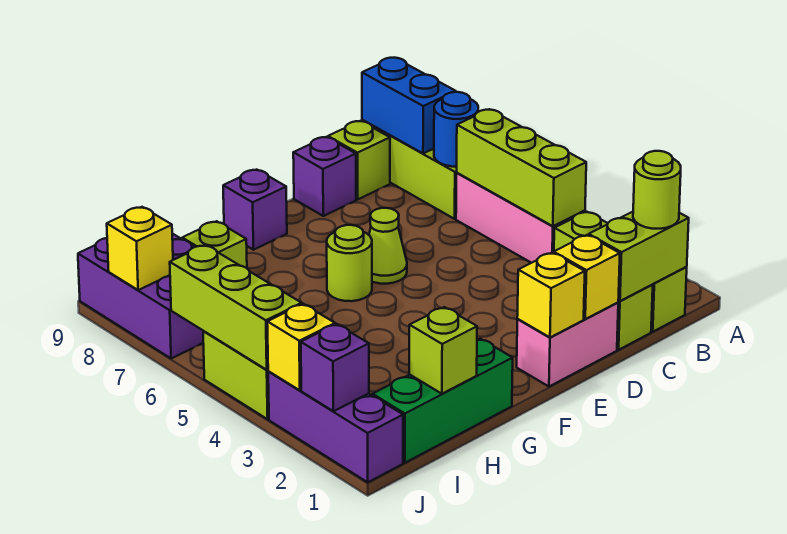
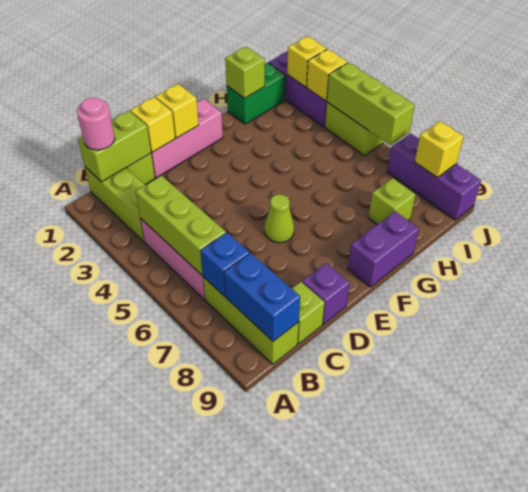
lime 1x1 round brick [633,151,681,229] -> pink 1x1 round brick [77,98,115,150]
blue 1x1 round brick [434,92,478,167] -> blue 1x1 brick [201,233,250,296]
pink 1x2 brick [517,303,618,387] -> pink 1x3 brick [151,99,223,178]
lime 1x1 round brick [327,225,372,301] -> none
purple 1x1 brick [223,170,287,250] -> purple 1x2 brick [348,211,419,287]
green 1x3 brick [372,339,513,463] -> green 1x2 brick [227,63,285,124]
purple 2x3 brick [78,234,203,358] -> purple 1x3 brick [387,133,481,220]
purple 1x1 brick [301,324,369,411] -> yellow 1x1 brick [287,36,327,87]

